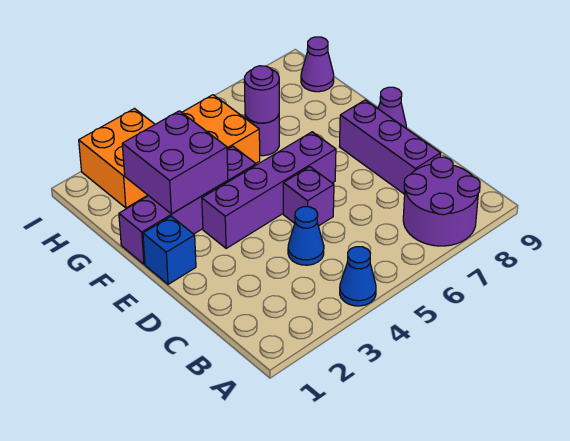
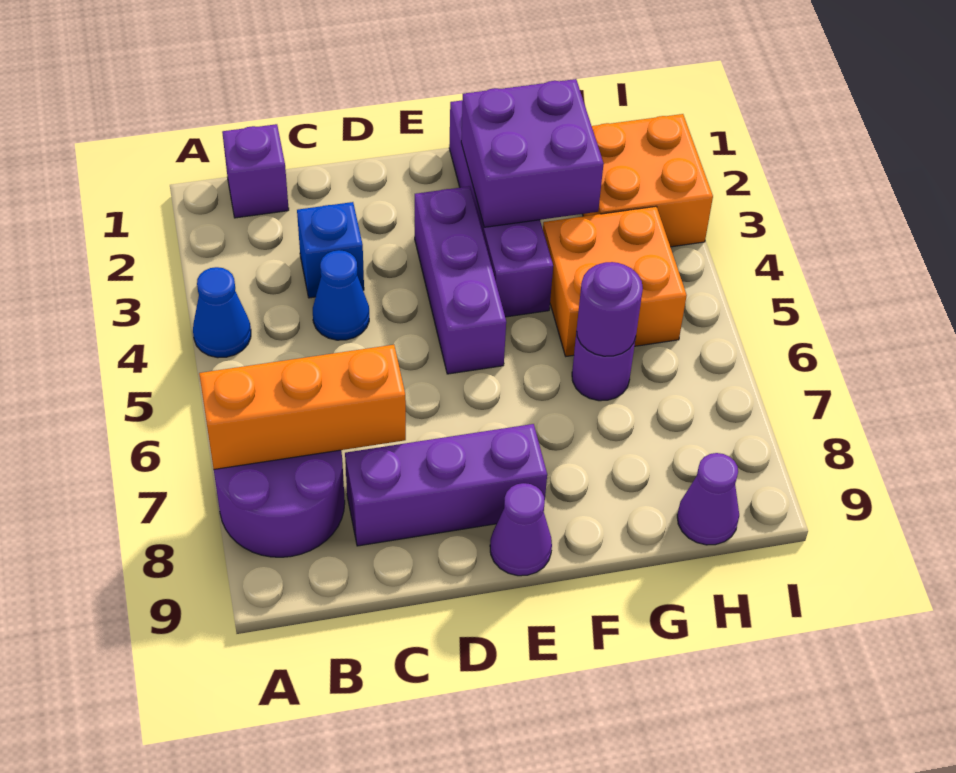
none -> orange 1x3 brick [199,345,406,469]
purple 1x1 brick [283,167,334,226] -> purple 1x1 brick moved to [222,124,289,218]
blue 1x1 brick [143,216,196,284] -> blue 1x1 brick moved to [297,202,364,298]
purple 1x4 brick [202,132,336,248] -> purple 1x3 brick [415,186,506,374]

